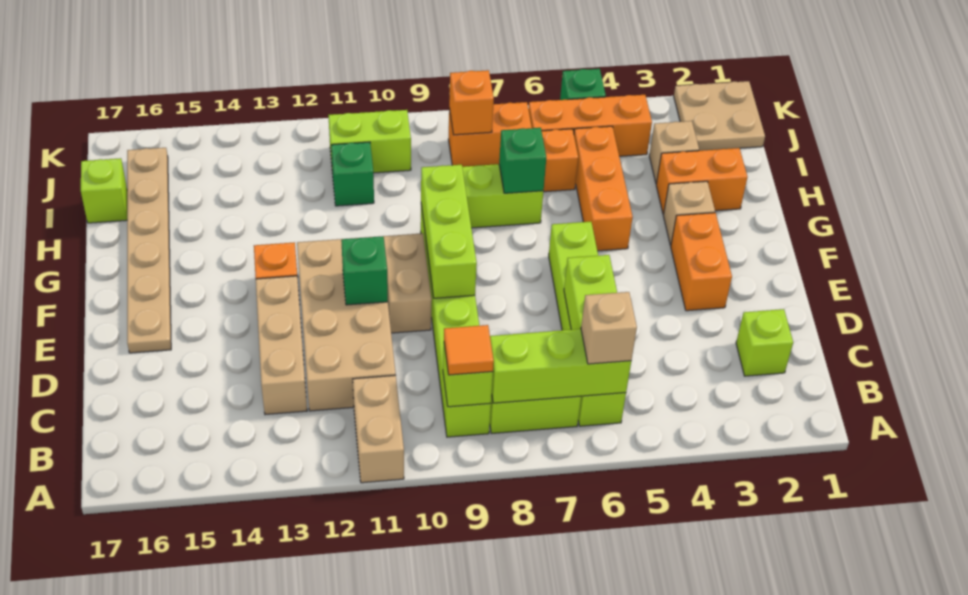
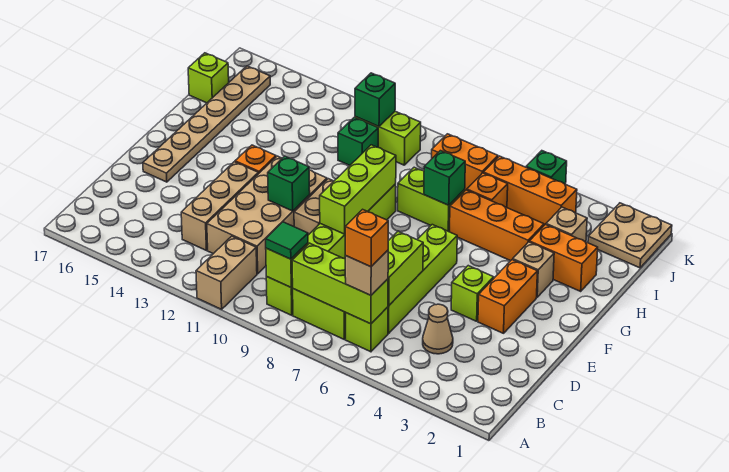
orange 1x1 tile [444,325,494,375] -> green 1x1 tile [266,222,308,259]
lime 1x1 brick [736,309,793,376] -> lime 1x1 brick moved to [451,266,494,321]
none -> tan 1x1 cone [423,304,453,354]
orange 1x3 brick [574,126,633,251] -> orange 1x3 brick turned to [450,190,544,261]
orange 1x1 brick [449,70,494,135] -> orange 1x1 brick moved to [345,209,388,267]
none -> green 1x1 brick [355,73,395,127]

